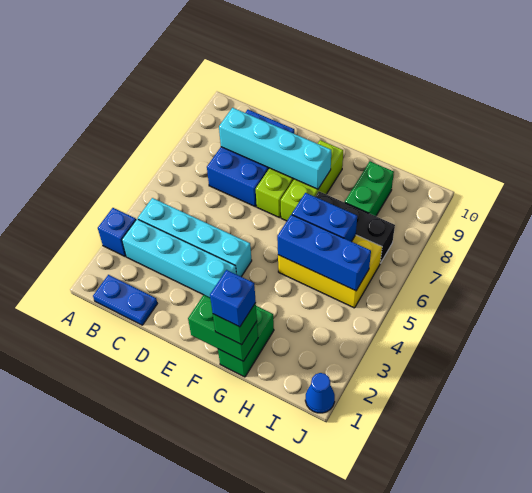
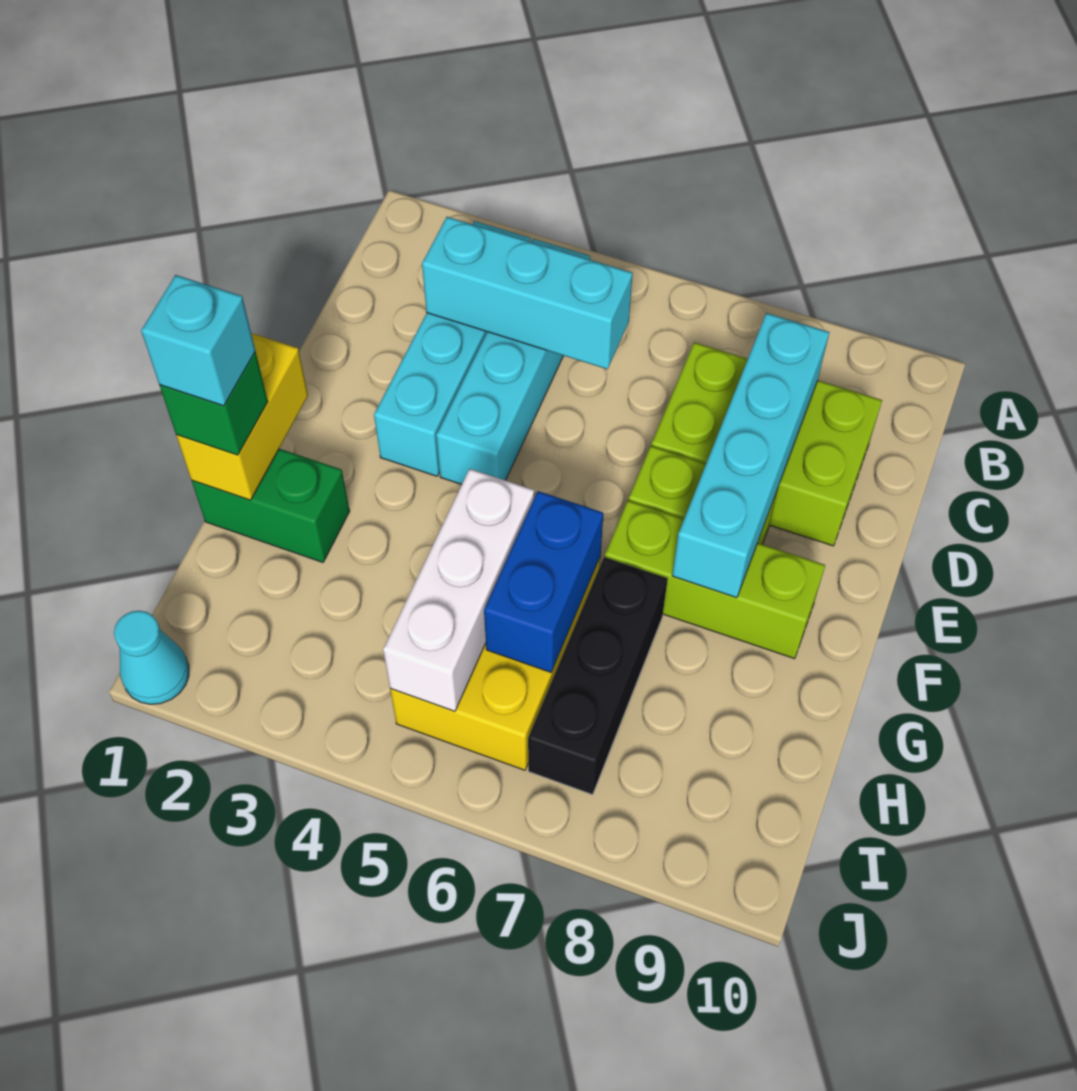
blue 1x1 brick [98,208,136,256] -> none
blue 1x2 plate [93,275,157,325] -> none
none -> cyan 1x3 brick [422,217,633,369]
blue 2x3 brick [207,110,294,207] -> lime 2x3 brick [651,342,882,546]
green 1x2 brick [188,295,258,361] -> yellow 1x2 brick [176,333,308,500]
blue 1x1 brick [210,270,256,327] -> cyan 1x1 brick [141,275,255,406]
blue 1x3 brick [277,215,371,291] -> white 1x3 brick [383,469,534,711]
green 1x2 brick [345,161,394,216] -> none
blue 1x1 cone [305,373,335,413] -> cyan 1x1 cone [114,611,189,704]

